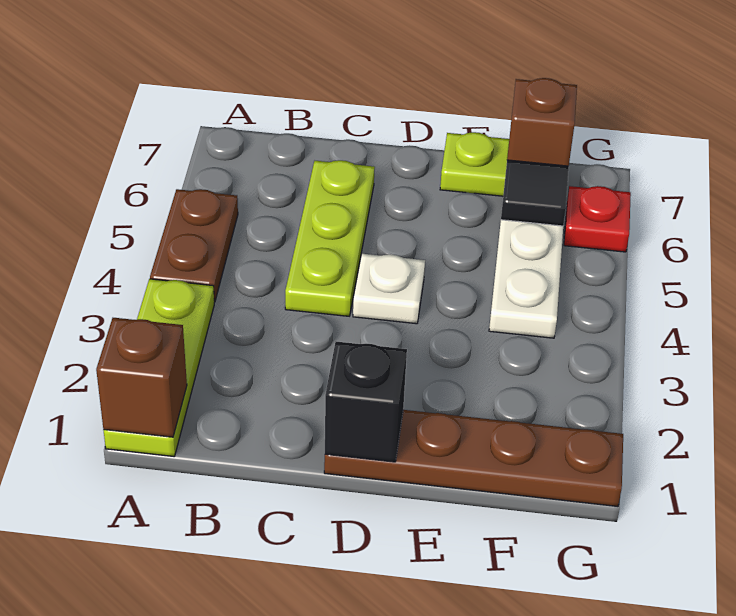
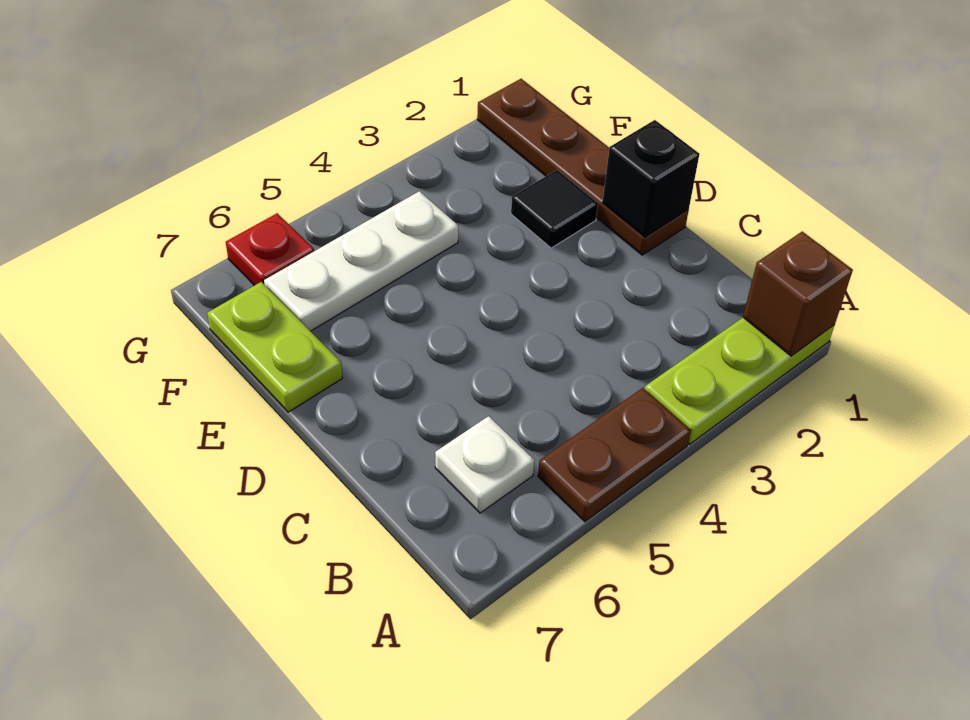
lime 1x3 plate [285,160,375,316] -> none
white 1x1 plate [353,254,425,324] -> white 1x1 plate moved to [435,416,534,513]
black 1x1 tile [501,160,569,226] -> black 1x1 tile moved to [511,170,598,248]
brown 1x1 brick [507,78,577,166] -> none

